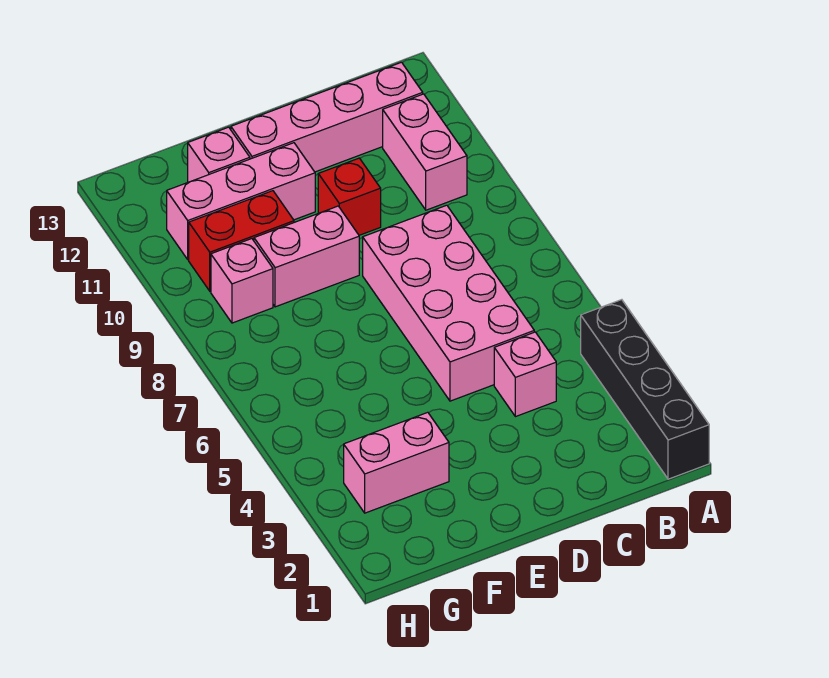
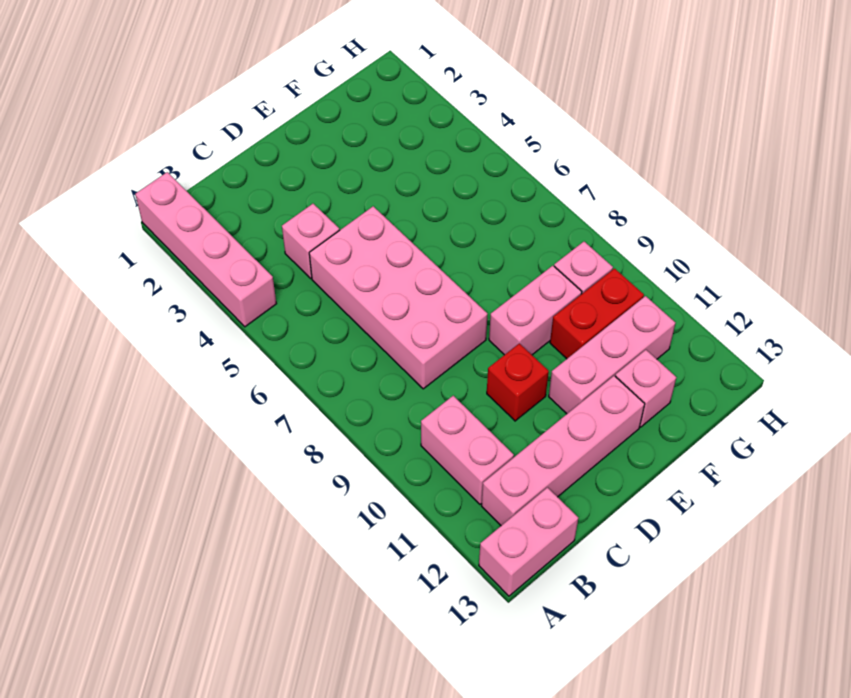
black 1x4 brick [581,300,709,479] -> pink 1x4 brick [135,172,276,327]
pink 1x2 brick [344,412,449,513] -> pink 1x2 brick moved to [479,488,578,596]

